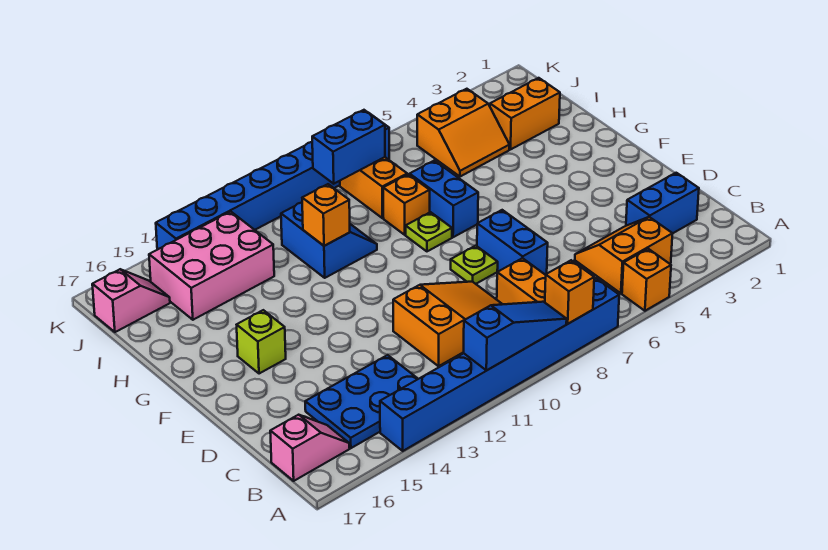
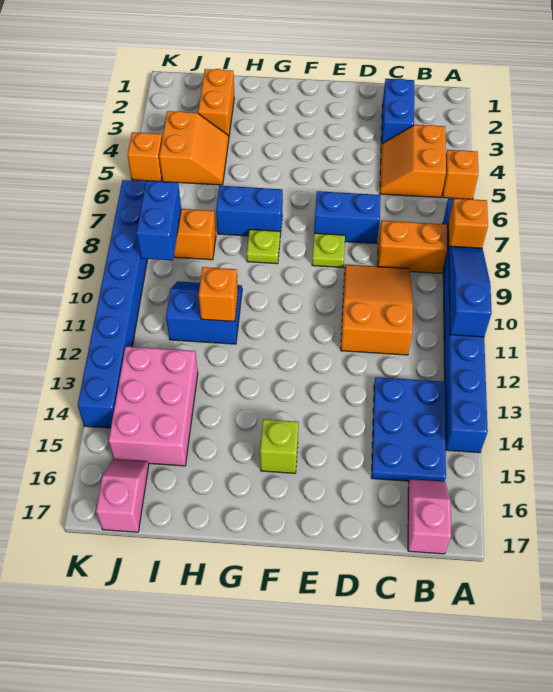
orange 1x1 brick [383,174,430,235] -> orange 1x1 brick moved to [128,132,162,182]

